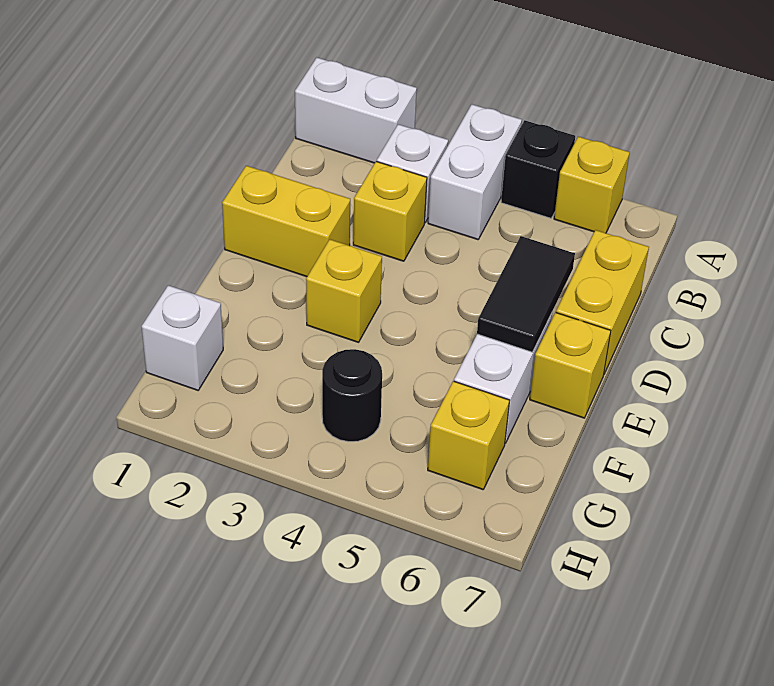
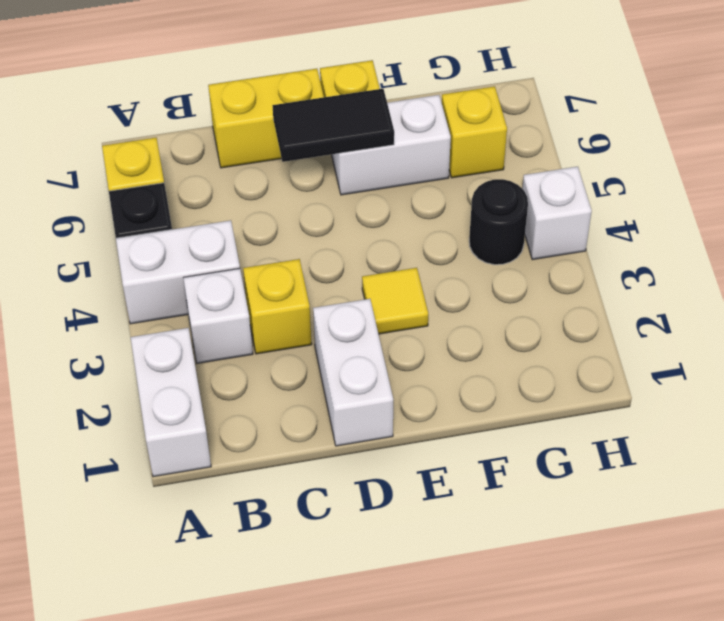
yellow 1x2 brick [222,166,350,277] -> white 1x2 brick [313,299,393,446]
yellow 1x1 brick [306,239,382,342] -> yellow 1x1 tile [362,268,428,334]
white 1x1 brick [141,285,223,390] -> white 1x1 brick moved to [522,167,592,260]

